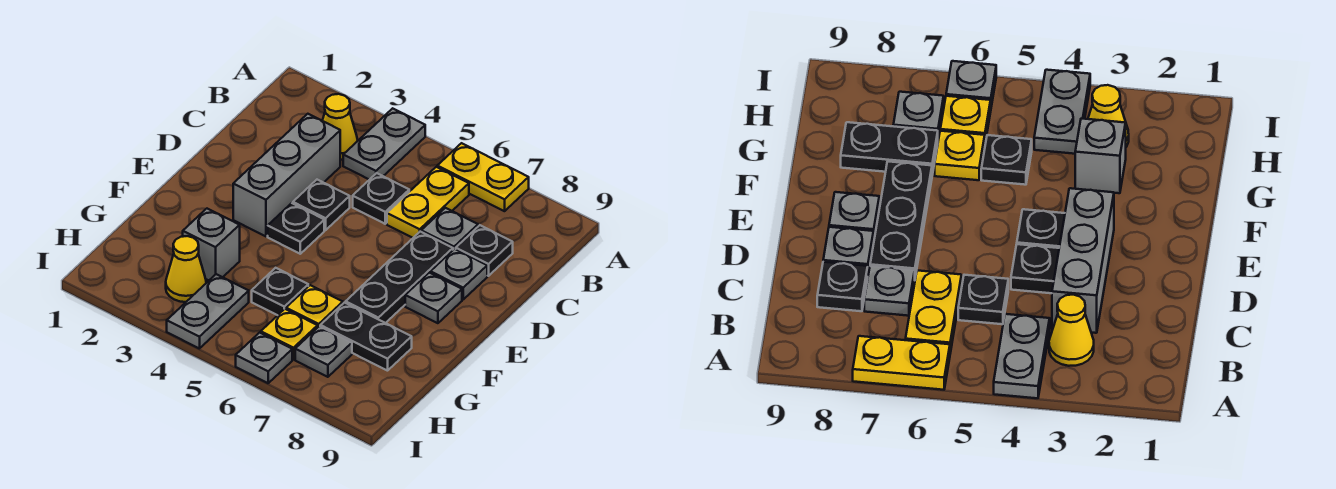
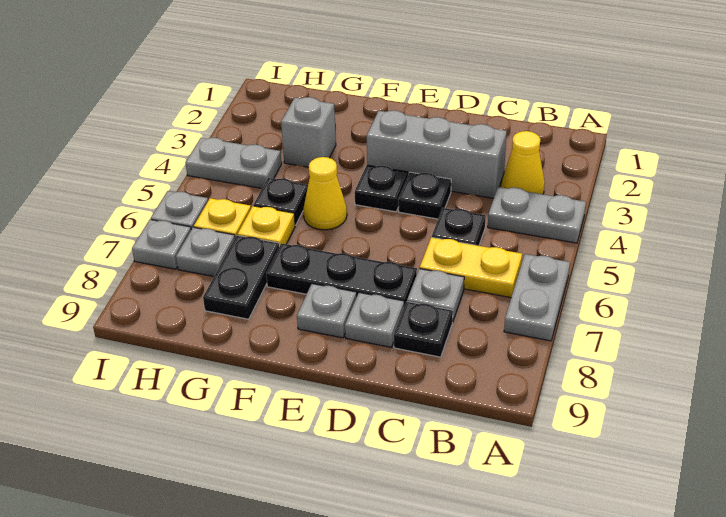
yellow 1x2 plate [437,143,529,211] -> grey 1x2 plate [504,254,570,341]
yellow 1x1 cone [166,236,206,302] -> yellow 1x1 cone moved to [303,157,347,230]
none -> grey 1x1 plate [132,220,191,269]

